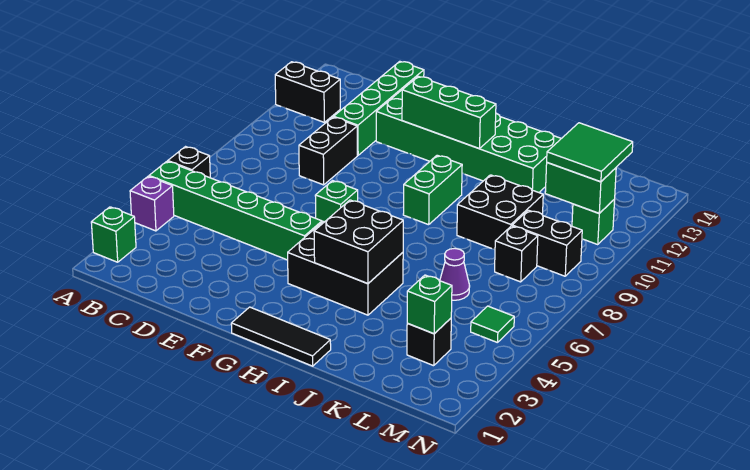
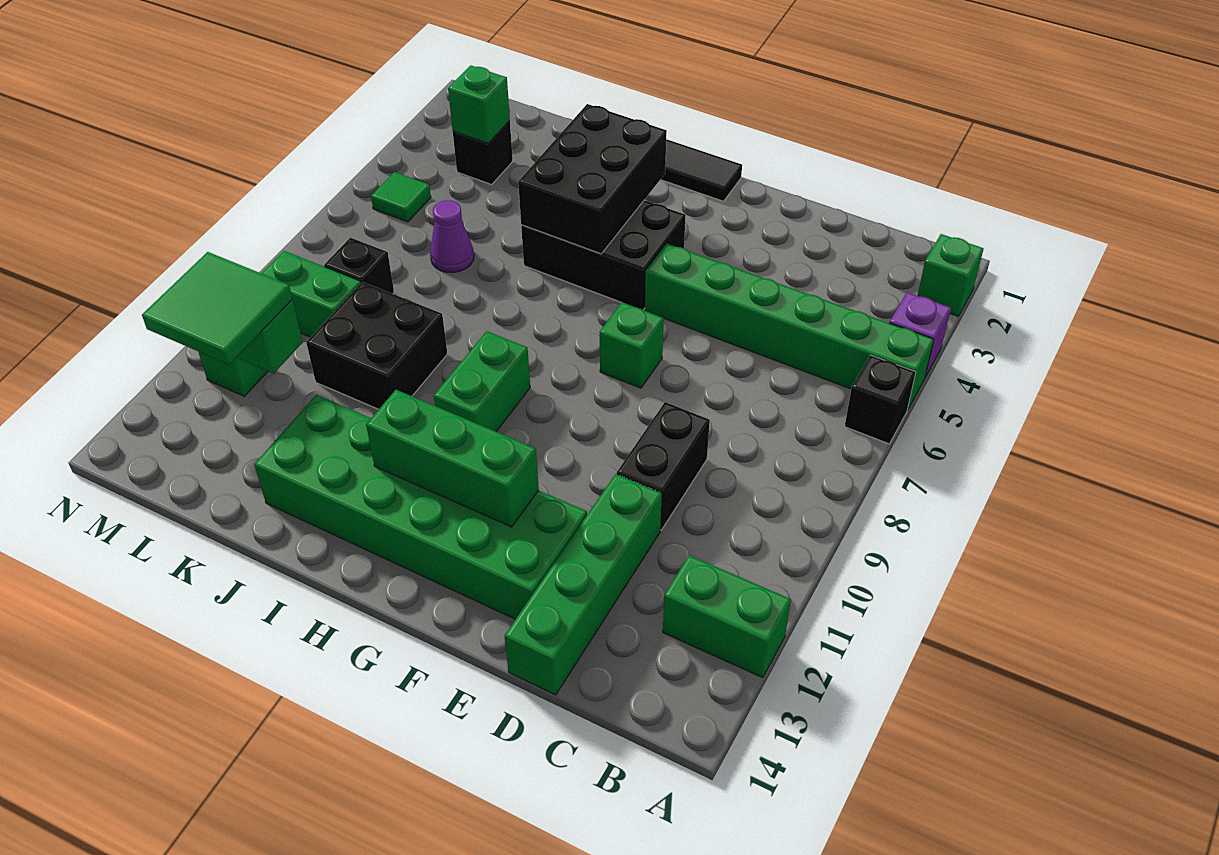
black 1x2 brick [275,62,340,122] -> green 1x2 brick [663,555,791,678]
black 2x2 brick [314,200,403,284] -> black 2x3 brick [518,104,667,254]
black 1x2 brick [512,210,582,276] -> green 1x2 brick [261,251,361,337]

